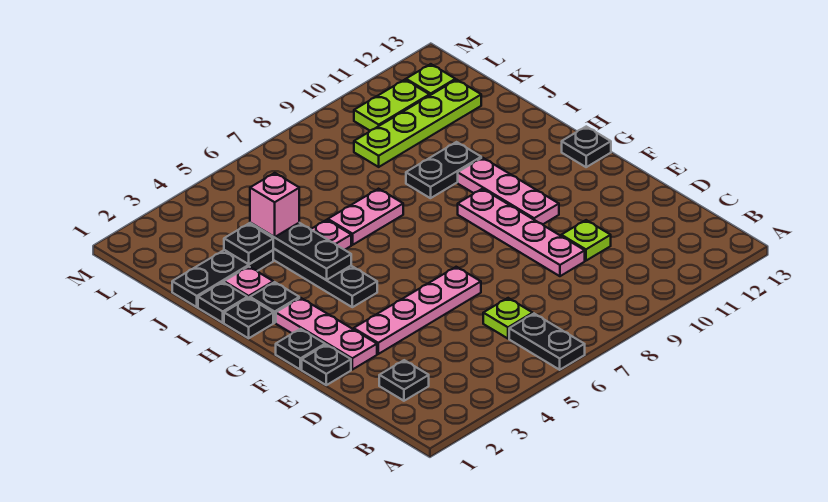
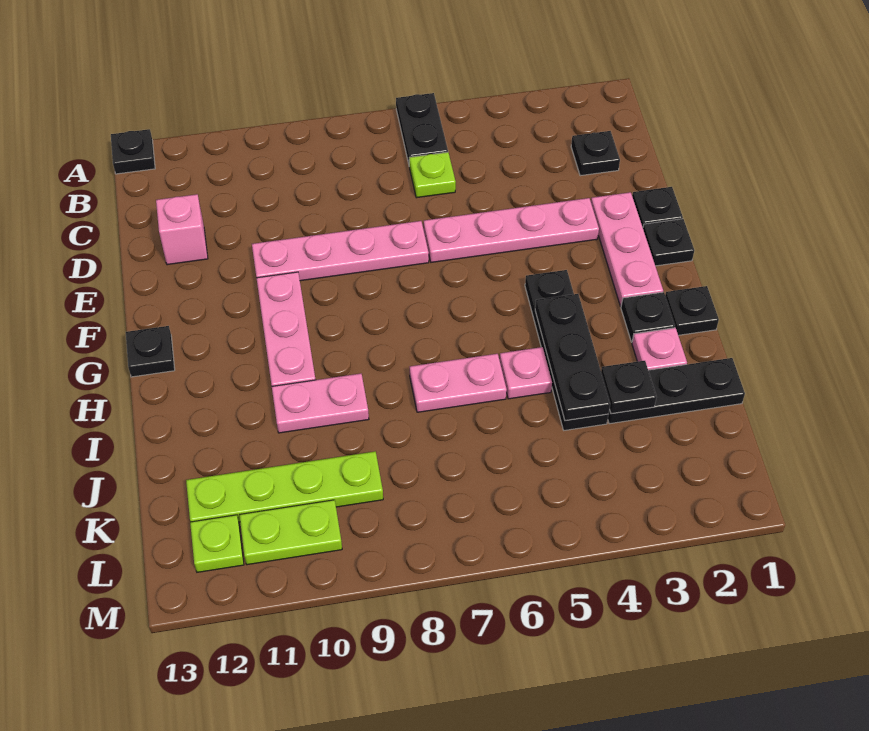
pink 1x4 plate [458,189,585,276] -> pink 1x4 plate turned to [252,221,429,281]
lime 1x1 plate [561,220,611,261] -> none
black 1x1 plate [198,282,247,323] -> black 1x1 plate moved to [111,129,155,174]
black 1x2 plate [406,142,481,198] -> pink 1x2 plate [272,374,369,433]
pink 1x1 brick [250,173,299,237] -> pink 1x1 brick moved to [156,194,208,265]

